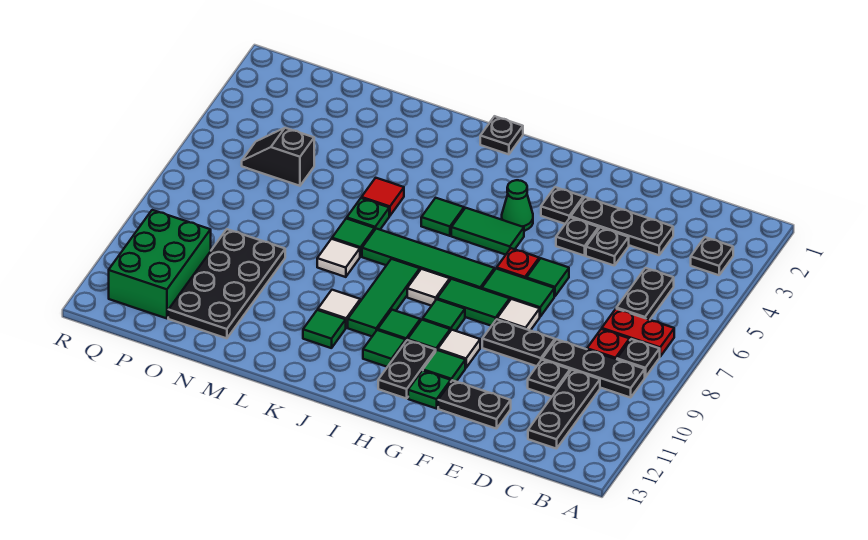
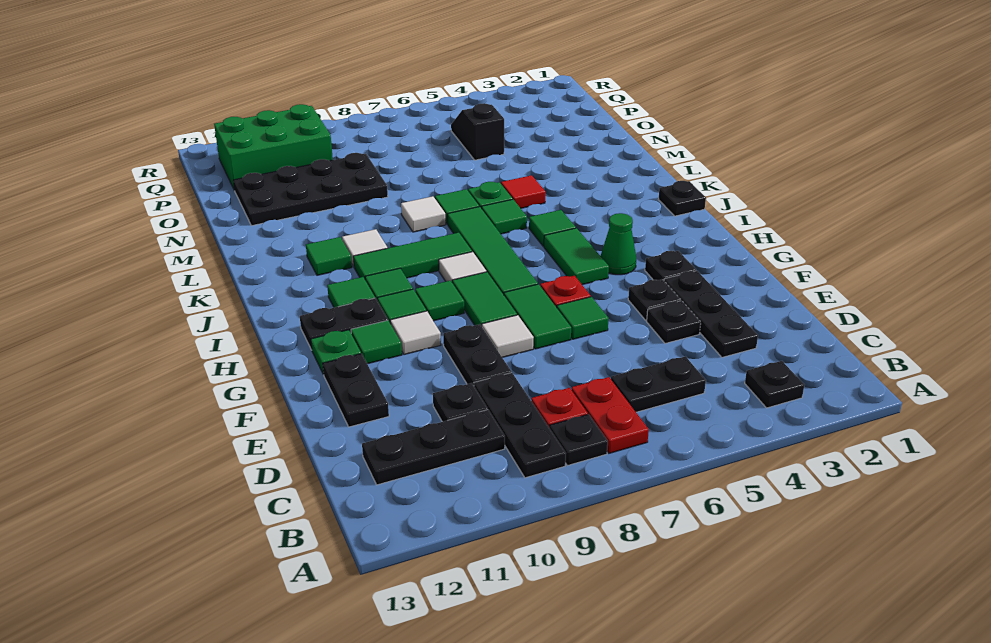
none -> green 1x1 tile [482,199,527,234]

